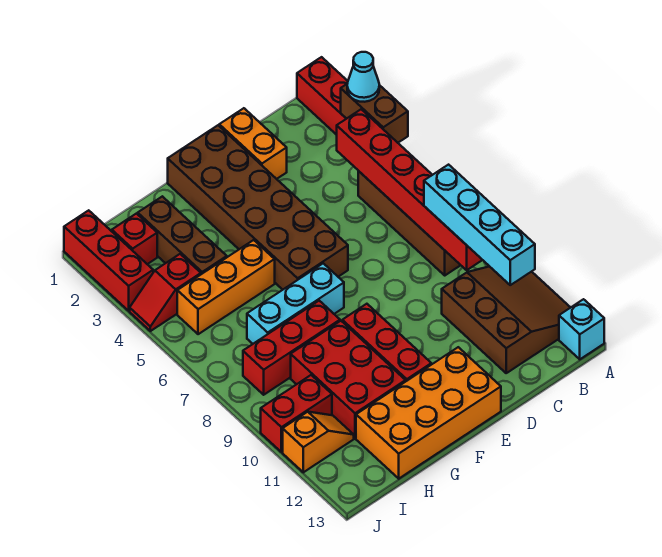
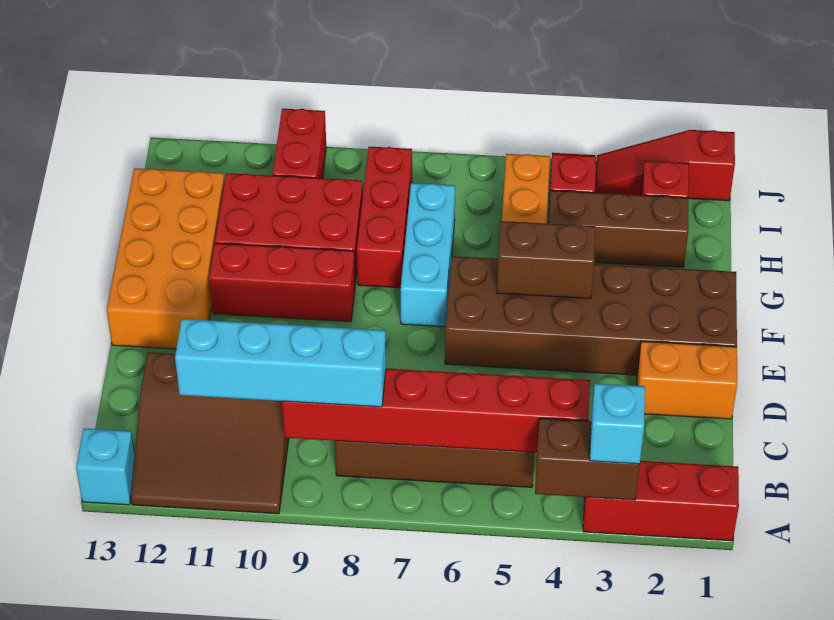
cyan 1x1 cone [347,52,379,102] -> cyan 1x1 brick [590,383,645,464]
none -> brown 1x2 brick [497,221,596,299]
orange 1x2 slope [283,412,354,472] -> none
red 1x3 brick [64,210,153,311] -> red 1x3 slope [595,130,735,201]

